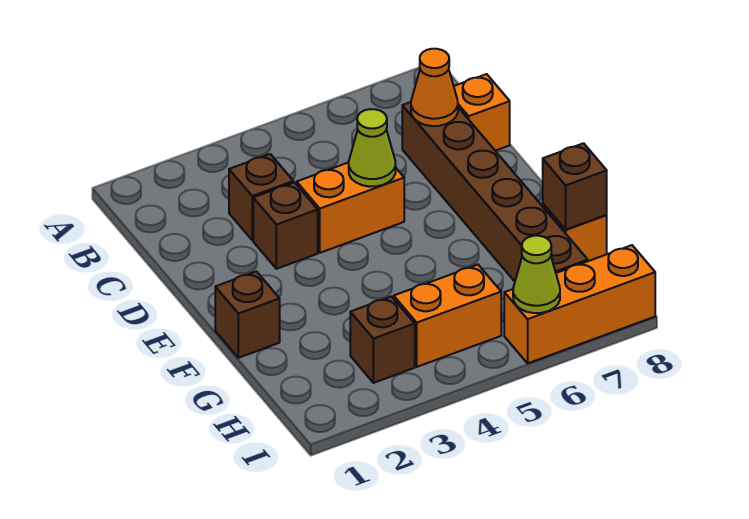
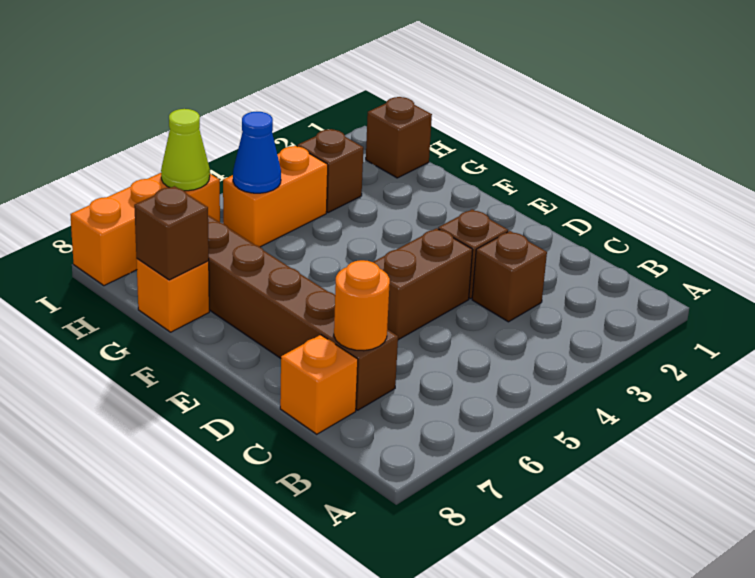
orange 1x1 cone [411,49,458,126] -> orange 1x1 round brick [334,260,390,351]
orange 1x2 brick [297,162,404,253] -> brown 1x2 brick [373,228,473,340]
lime 1x1 cone [349,109,396,187] -> none
brown 1x1 brick [215,271,280,358] -> brown 1x1 brick moved to [366,97,432,178]
none -> blue 1x1 cone [233,112,281,193]

